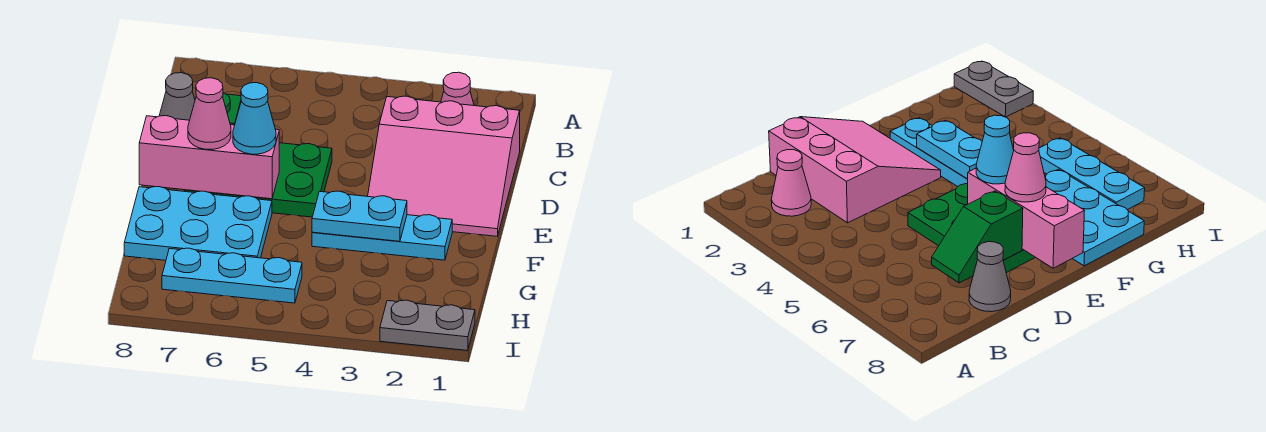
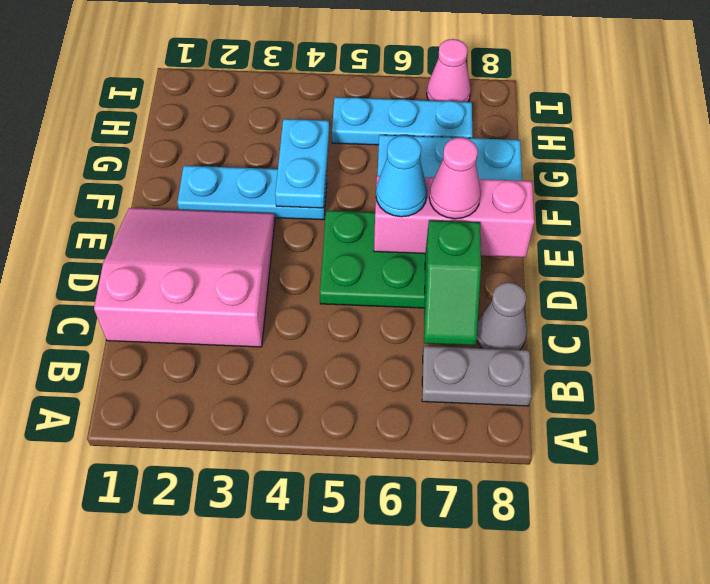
pink 1x1 cone [441,72,474,106] -> pink 1x1 cone moved to [427,39,471,102]
cyan 1x2 plate [312,191,407,241] -> cyan 1x2 plate turned to [275,119,329,208]
grey 1x2 plate [380,300,475,351] -> grey 1x2 plate moved to [422,346,532,406]

